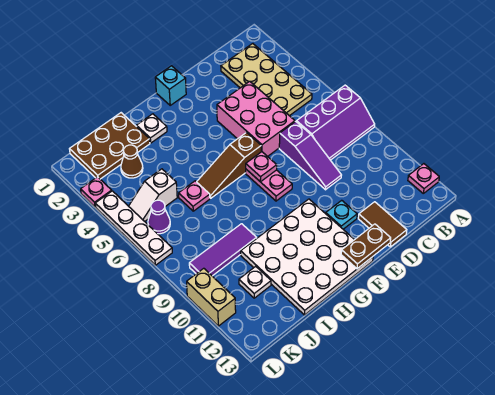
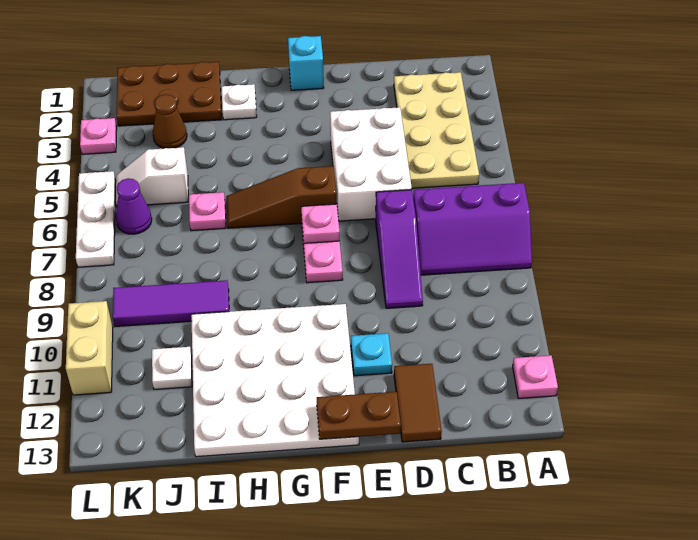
pink 2x3 brick [217,81,295,156] -> white 2x3 brick [330,107,412,221]
white 1x4 plate [95,191,172,265] -> white 1x3 plate [76,171,116,267]

